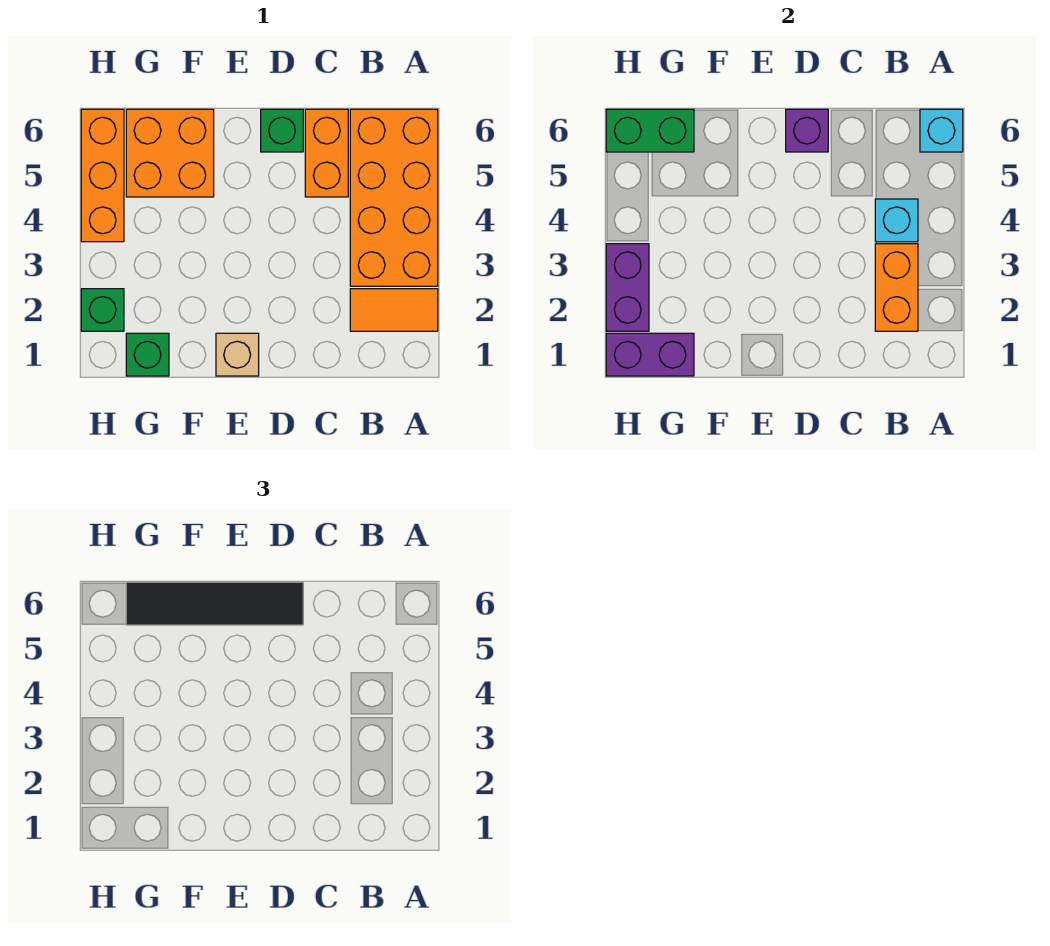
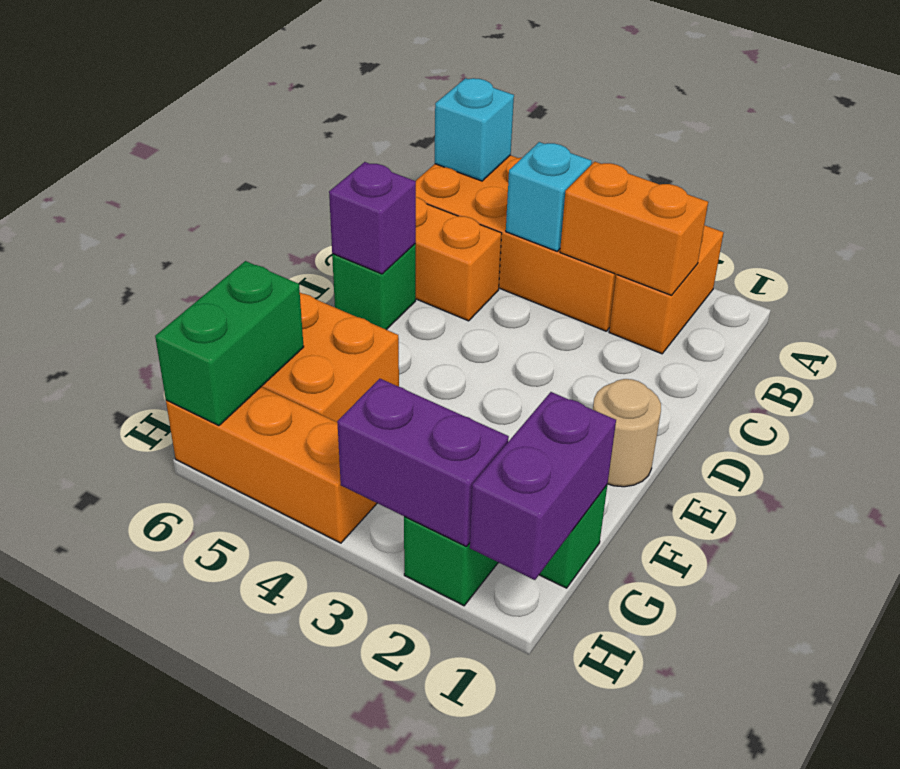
orange 1x2 tile [350,289,438,331] -> orange 1x2 brick [609,225,724,354]
black 1x4 tile [126,582,303,625] -> none
tan 1x1 brick [216,333,259,376] -> tan 1x1 round brick [593,379,661,487]

